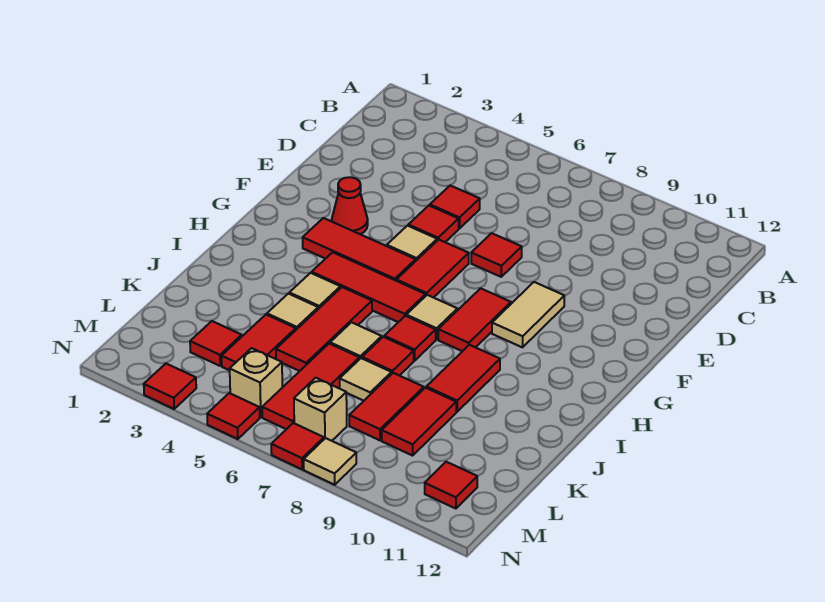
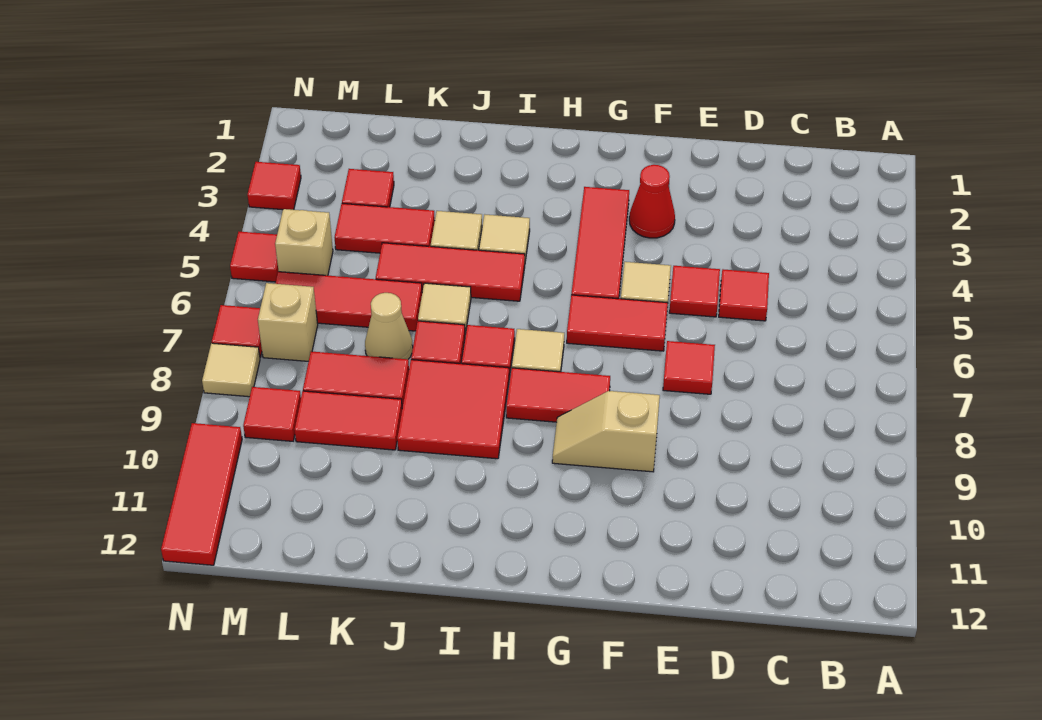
tan 1x2 tile [492,282,564,347] -> tan 1x2 slope [552,391,660,472]
red 1x3 tile [312,252,426,322] -> red 1x3 tile moved to [161,423,242,565]
red 1x2 tile [426,345,500,412] -> red 2x2 tile [397,360,509,459]
tan 1x1 tile [340,358,392,401] -> tan 1x1 cone [365,293,413,359]
red 1x1 tile [425,462,477,509] -> red 1x1 tile moved to [243,387,301,441]

